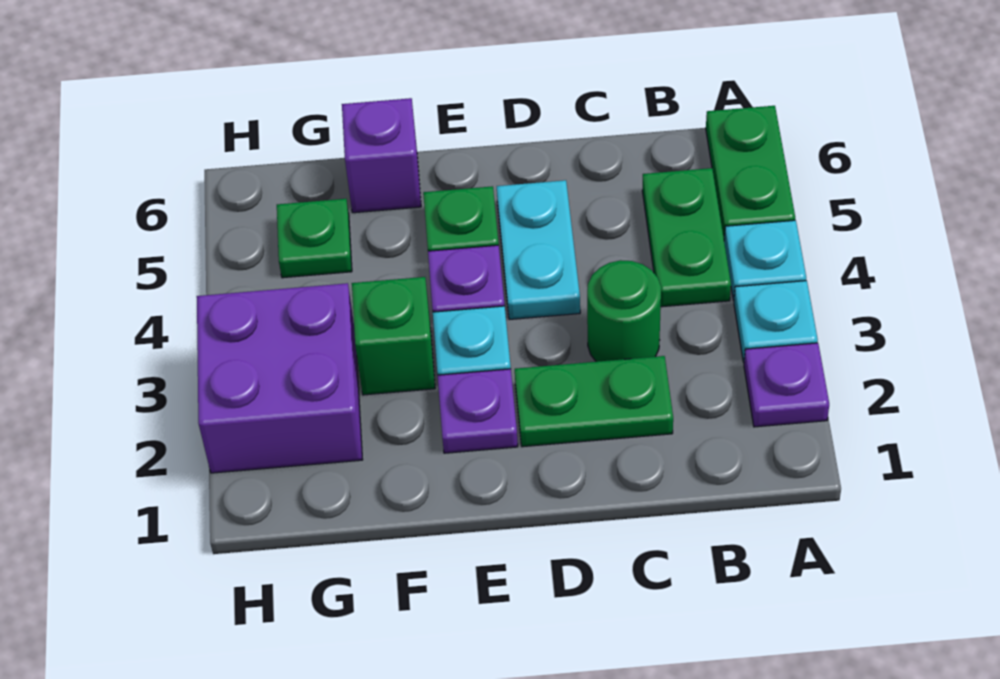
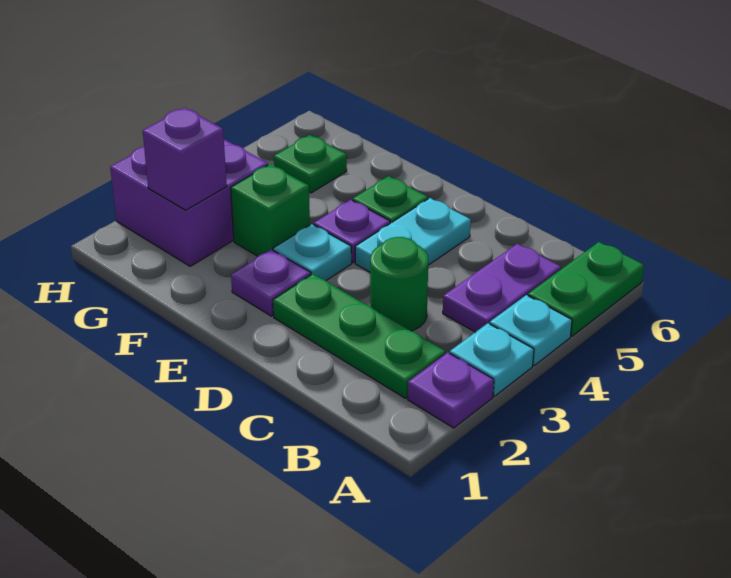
green 1x2 plate [642,168,731,307] -> purple 1x2 plate [443,244,561,332]
green 1x2 plate [515,356,673,447] -> green 1x3 plate [273,274,446,398]
purple 1x1 brick [342,98,421,213] -> purple 1x1 brick moved to [143,108,227,210]

